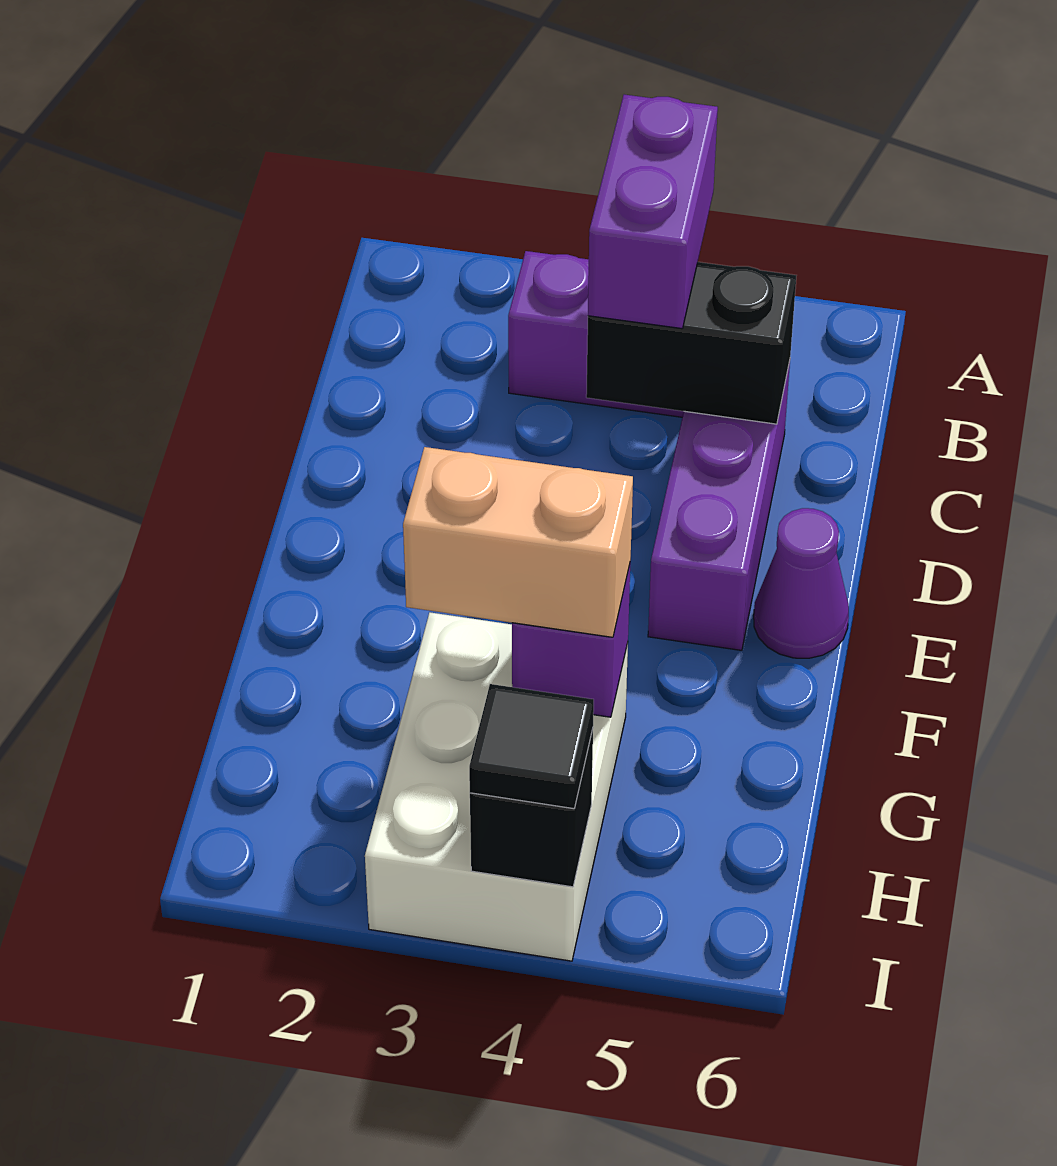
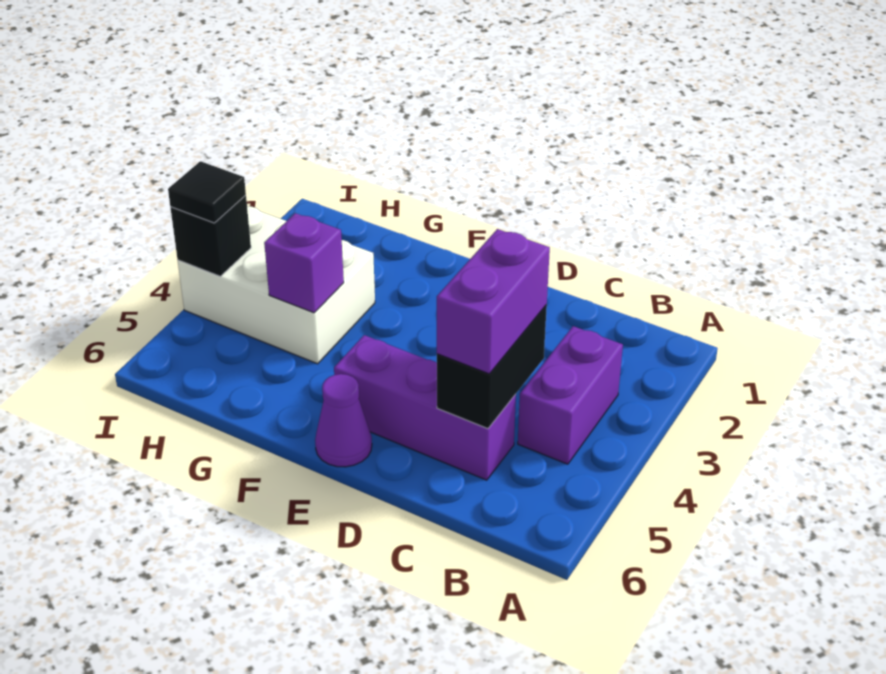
purple 1x2 brick [588,95,718,329] -> purple 1x2 brick turned to [437,229,550,374]
tan 1x2 brick [403,447,633,637] -> none

